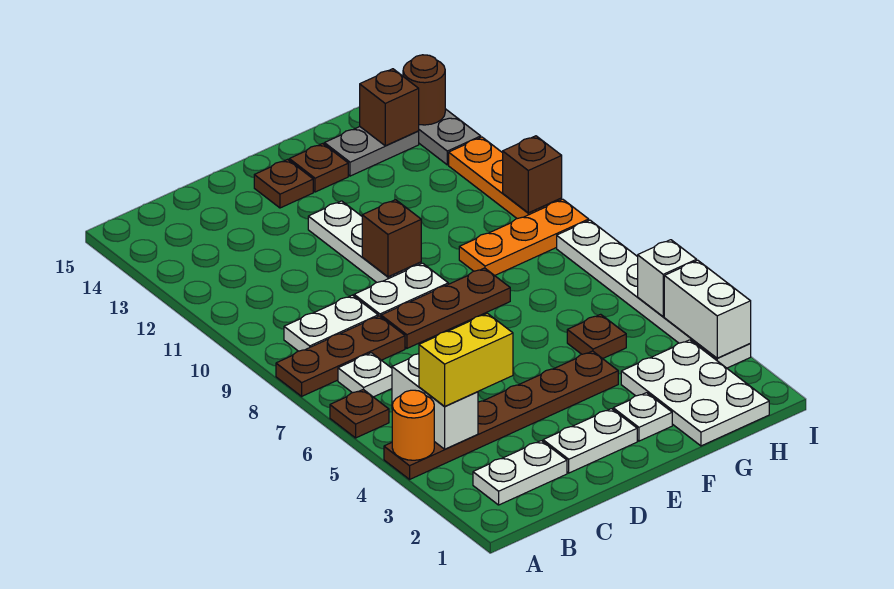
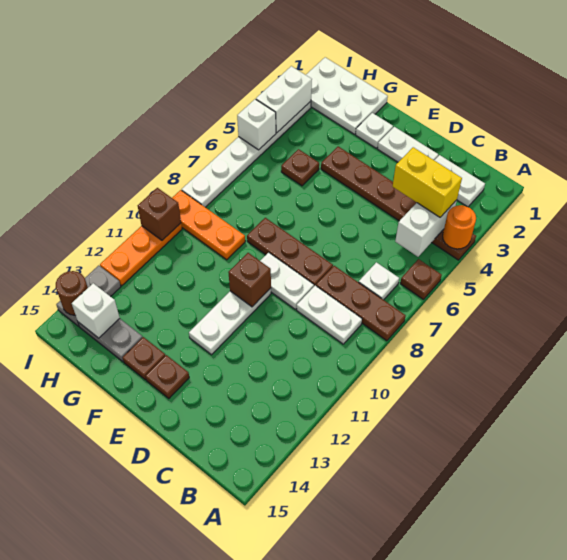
white 2x3 plate [621,340,769,446] -> white 2x3 plate turned to [306,57,388,134]
brown 1x1 brick [360,69,419,146] -> white 1x1 brick [72,283,120,338]

